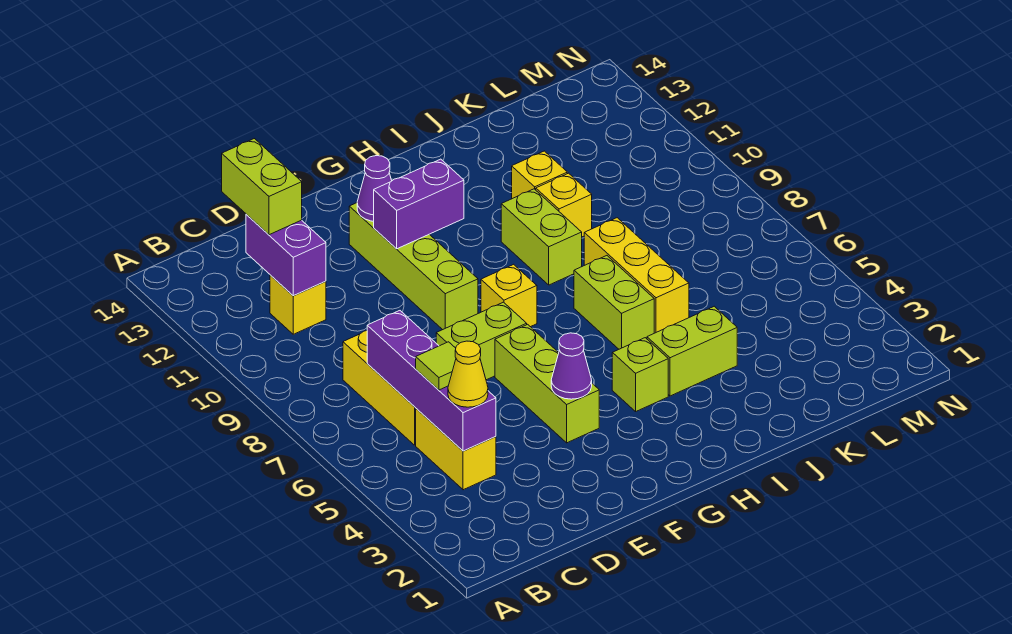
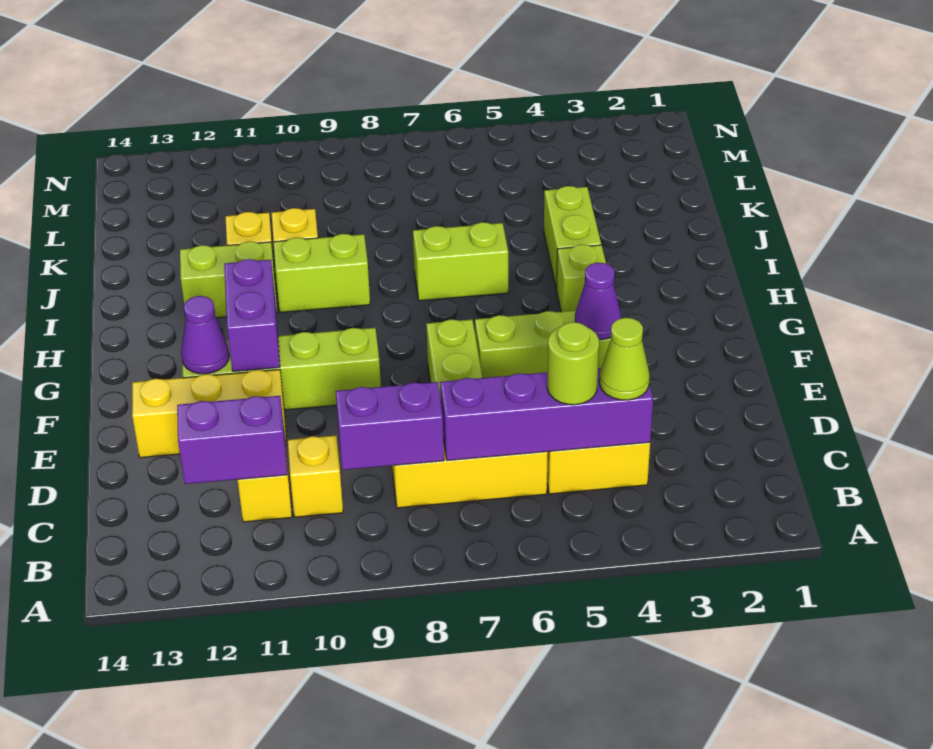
yellow 1x1 cone [448,341,488,407] -> lime 1x1 cone [599,318,650,400]
lime 1x1 tile [416,342,456,390] -> lime 1x1 round brick [547,322,599,405]
none -> purple 1x2 brick [336,382,444,470]
lime 1x2 brick [222,139,302,235] -> lime 1x2 brick moved to [180,241,277,318]
yellow 1x1 brick [481,264,537,327] -> yellow 1x1 brick moved to [288,436,343,517]
yellow 1x3 brick [584,218,689,333] -> yellow 1x3 brick moved to [132,370,287,458]

